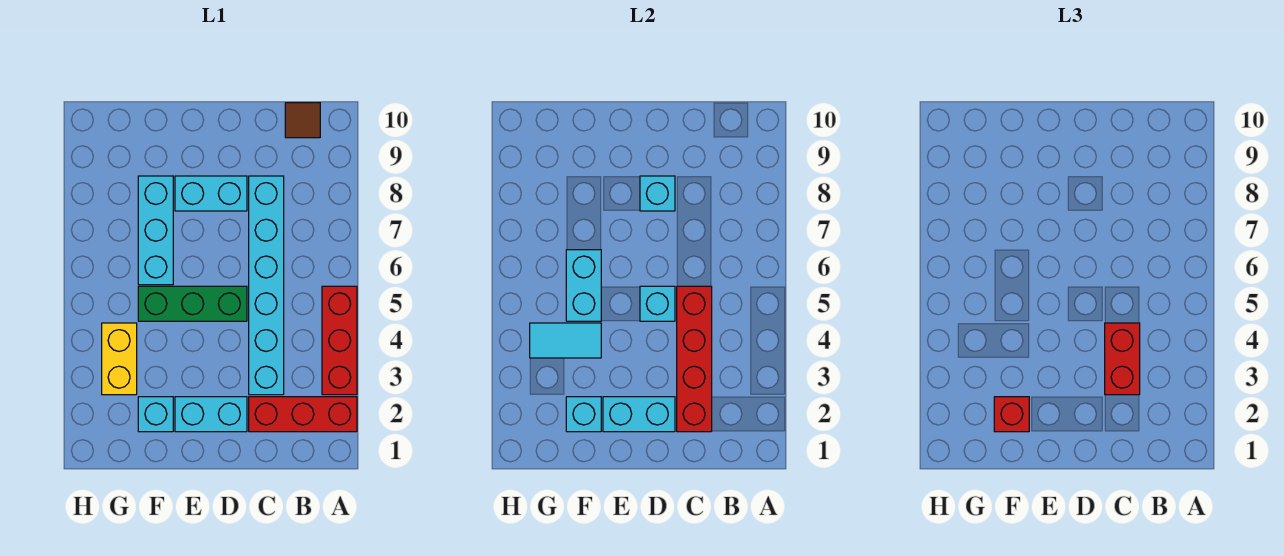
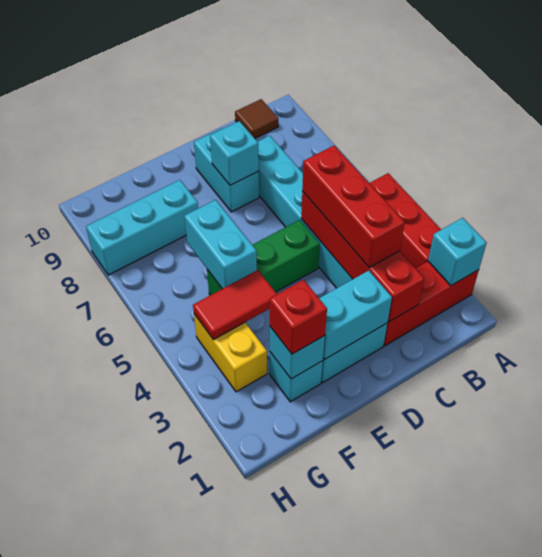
red 1x2 brick [1105,323,1140,395] -> red 1x3 brick [302,146,405,268]
cyan 1x1 brick [640,286,675,321] -> cyan 1x1 brick moved to [428,218,487,286]
cyan 1x2 brick [175,176,247,211] -> cyan 1x2 brick turned to [194,128,259,212]
cyan 1x2 tile [530,323,601,358] -> red 1x2 tile [193,270,277,340]
cyan 1x3 brick [138,176,173,285] -> cyan 1x3 brick turned to [86,180,198,275]

